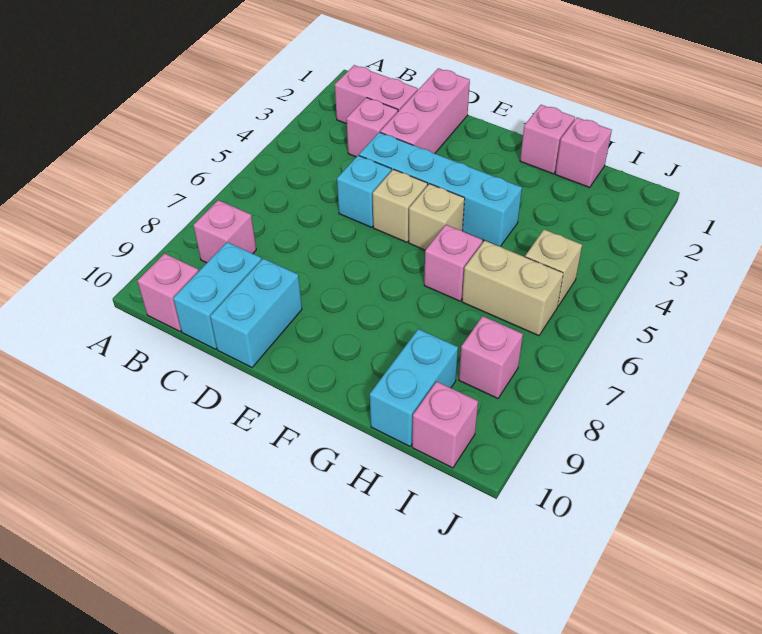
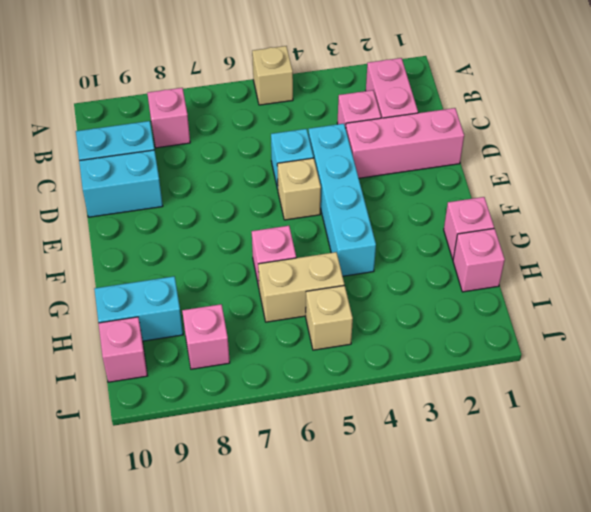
pink 1x1 brick [138,253,199,331] -> none
tan 1x1 brick [409,184,465,250] -> tan 1x1 brick moved to [252,46,293,105]
tan 1x2 brick [462,241,563,336] -> tan 1x2 brick turned to [258,252,344,322]

